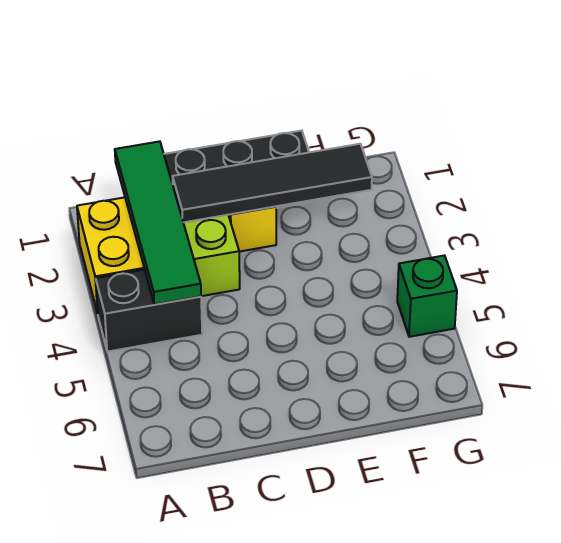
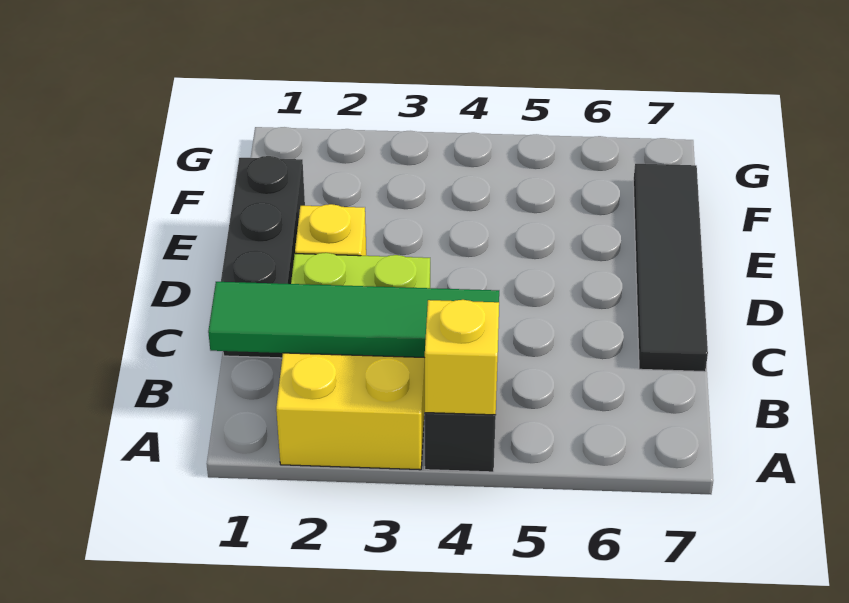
none -> yellow 1x1 brick [425,300,499,415]
black 1x4 tile [172,144,372,222] -> black 1x4 tile moved to [633,164,708,372]
green 1x1 brick [397,256,457,337] -> none

